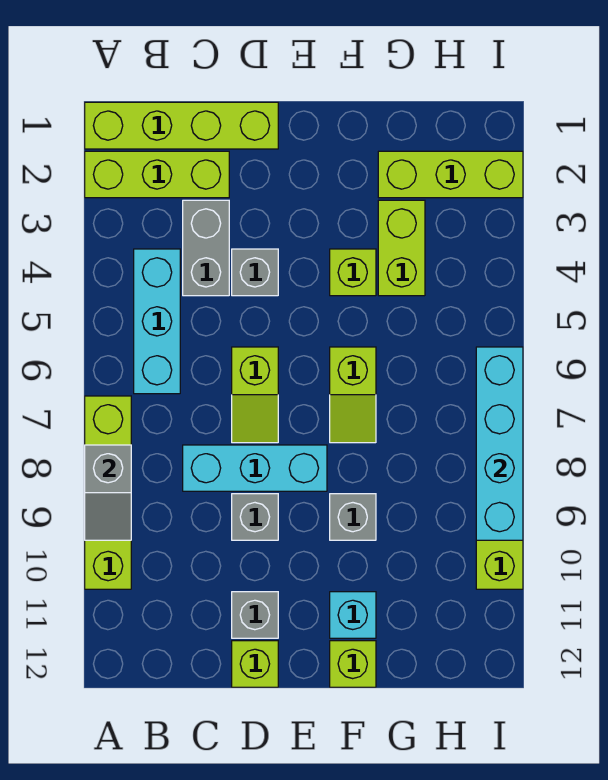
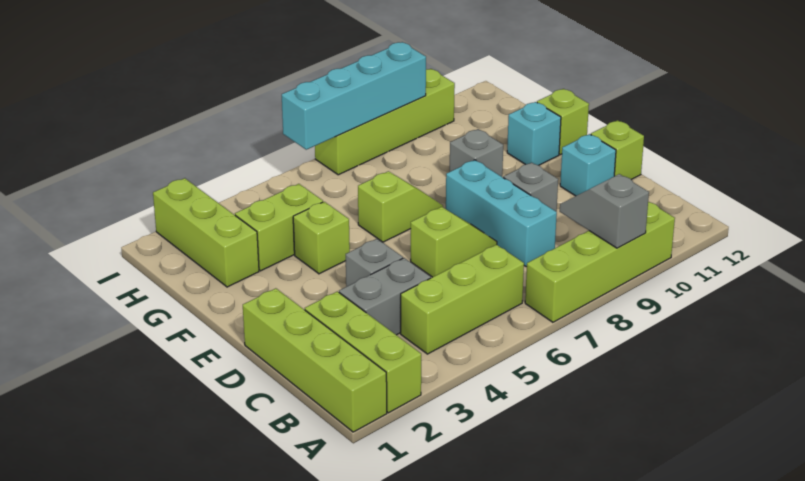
grey 1x2 slope [85,445,131,540] -> grey 1x2 slope turned to [560,174,649,248]
cyan 1x3 brick [134,249,180,394] -> lime 1x3 brick [401,245,524,354]
grey 1x1 brick [232,592,278,638] -> cyan 1x1 brick [560,134,616,196]

